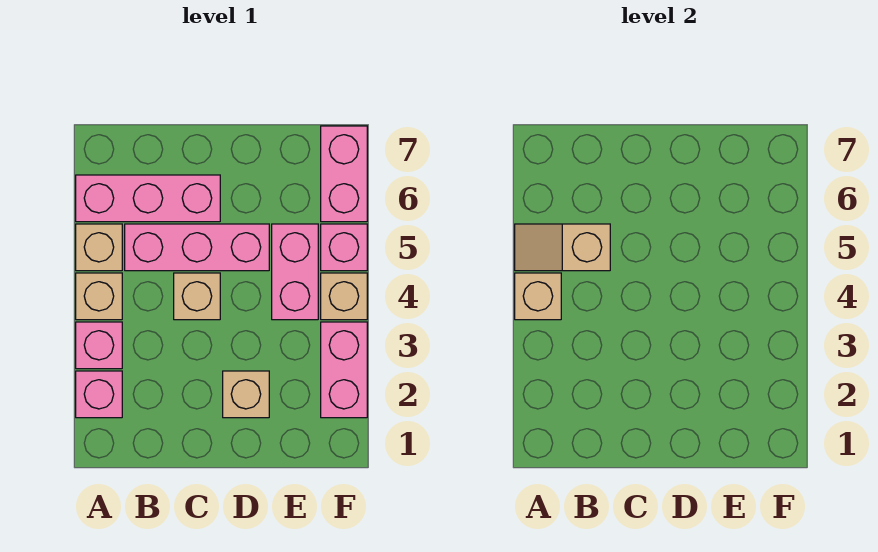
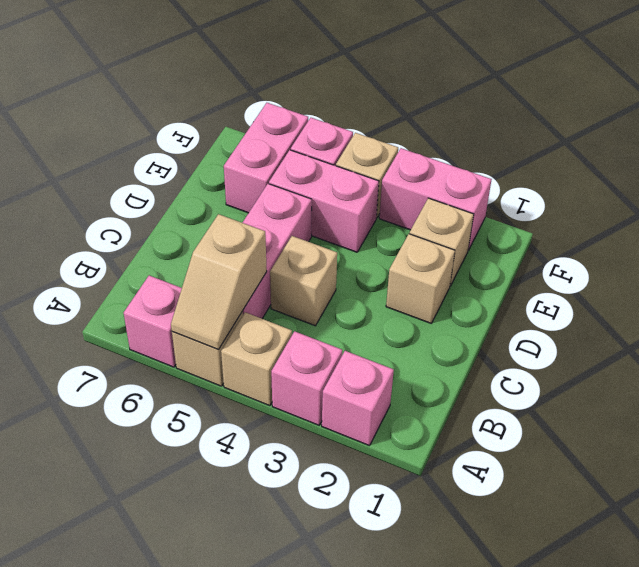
tan 1x1 brick [515,273,561,320] -> tan 1x1 brick moved to [409,198,474,286]
pink 1x3 brick [76,175,220,222] -> pink 1x1 brick [124,275,182,367]
pink 1x2 brick [321,126,367,222] -> pink 1x2 brick turned to [224,103,308,213]

